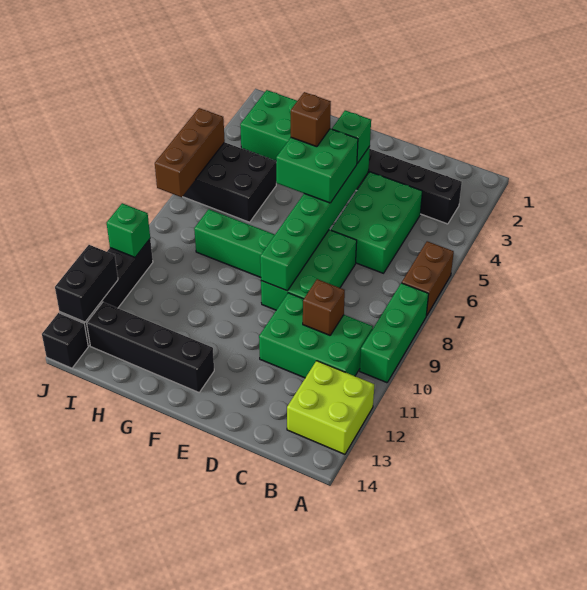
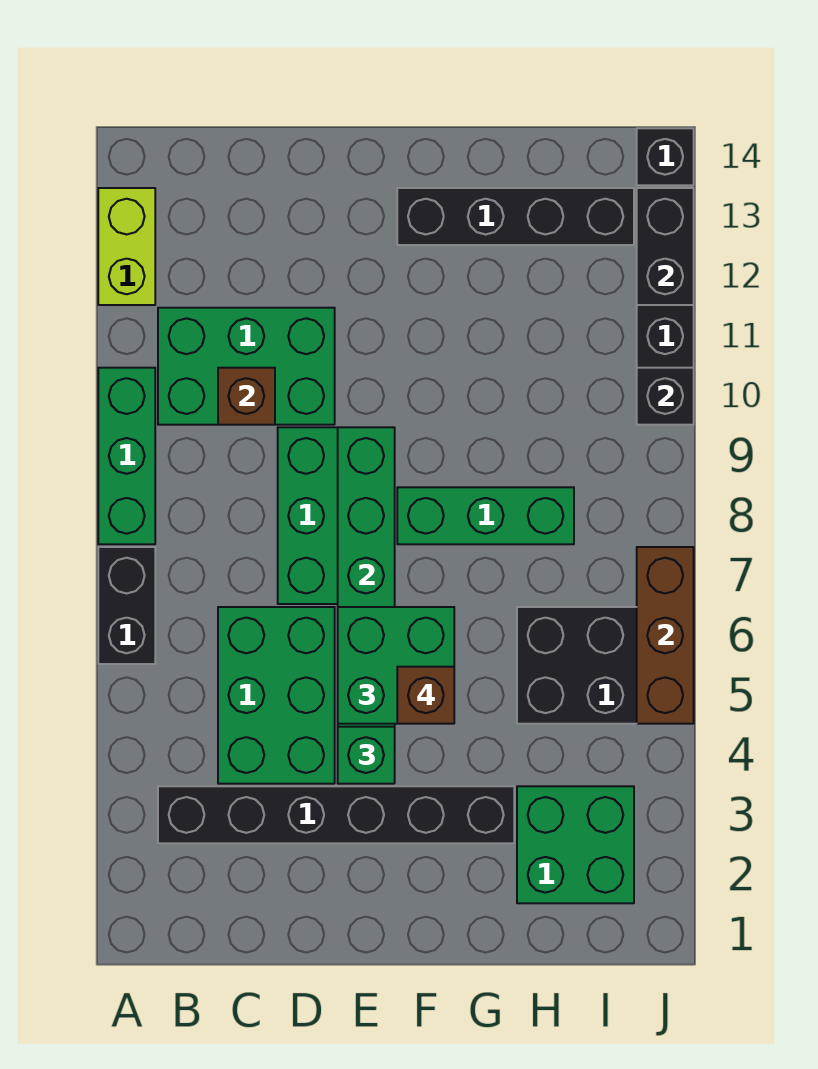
brown 1x2 brick [402,241,454,316] -> black 1x2 brick [98,547,155,664]
lime 2x2 brick [287,361,374,454] -> lime 1x2 brick [98,188,155,305]
green 1x1 brick [107,203,150,257] -> black 1x1 brick [637,368,694,425]

